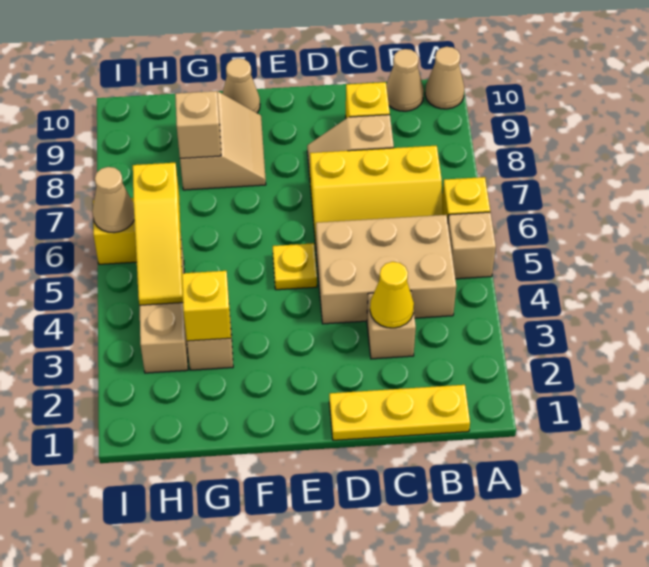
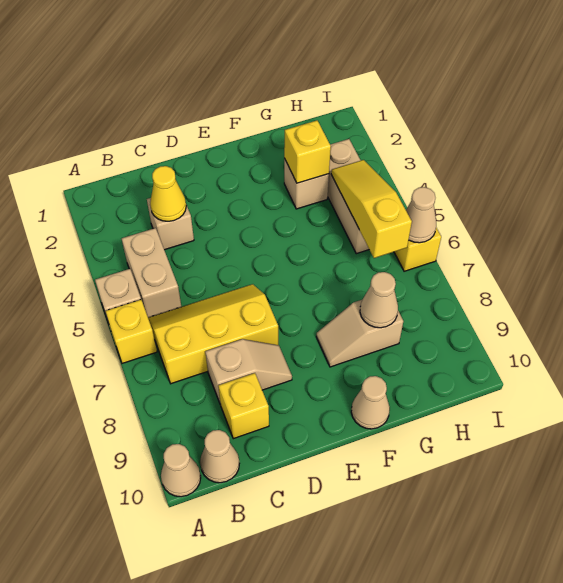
yellow 1x3 plate [329,385,470,440] -> none
tan 2x3 brick [316,215,456,324] -> tan 1x2 brick [122,228,181,317]
yellow 1x1 plate [273,243,317,290] -> none
tan 2x2 slope [180,92,266,190] -> tan 1x2 slope [316,300,403,367]
tan 1x1 brick [175,91,221,158] -> tan 1x1 cone [360,272,398,328]

